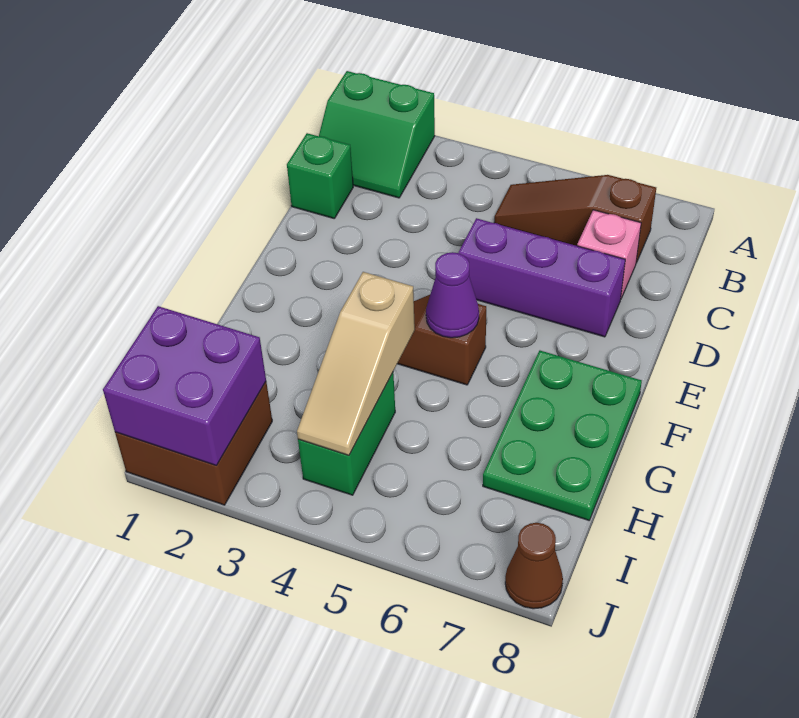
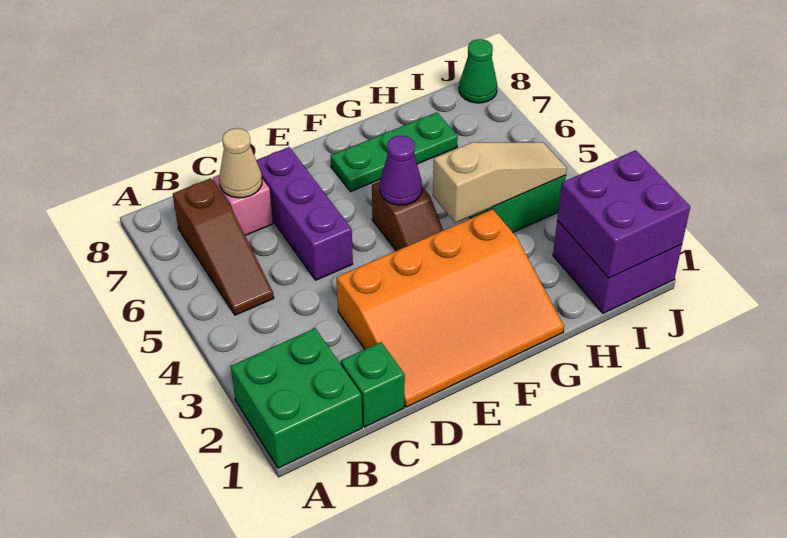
green 2x2 slope [319,71,435,198] -> green 2x2 brick [231,328,362,468]
none -> tan 1x1 cone [219,128,262,198]
none -> orange 3x4 slope [337,209,564,407]
green 2x3 plate [483,351,642,520] -> green 1x3 plate [331,112,458,192]
brown 2x2 brick [115,382,272,505] -> purple 2x2 brick [553,220,682,313]
brown 1x1 cone [505,523,563,609] -> green 1x1 cone [459,39,497,103]

